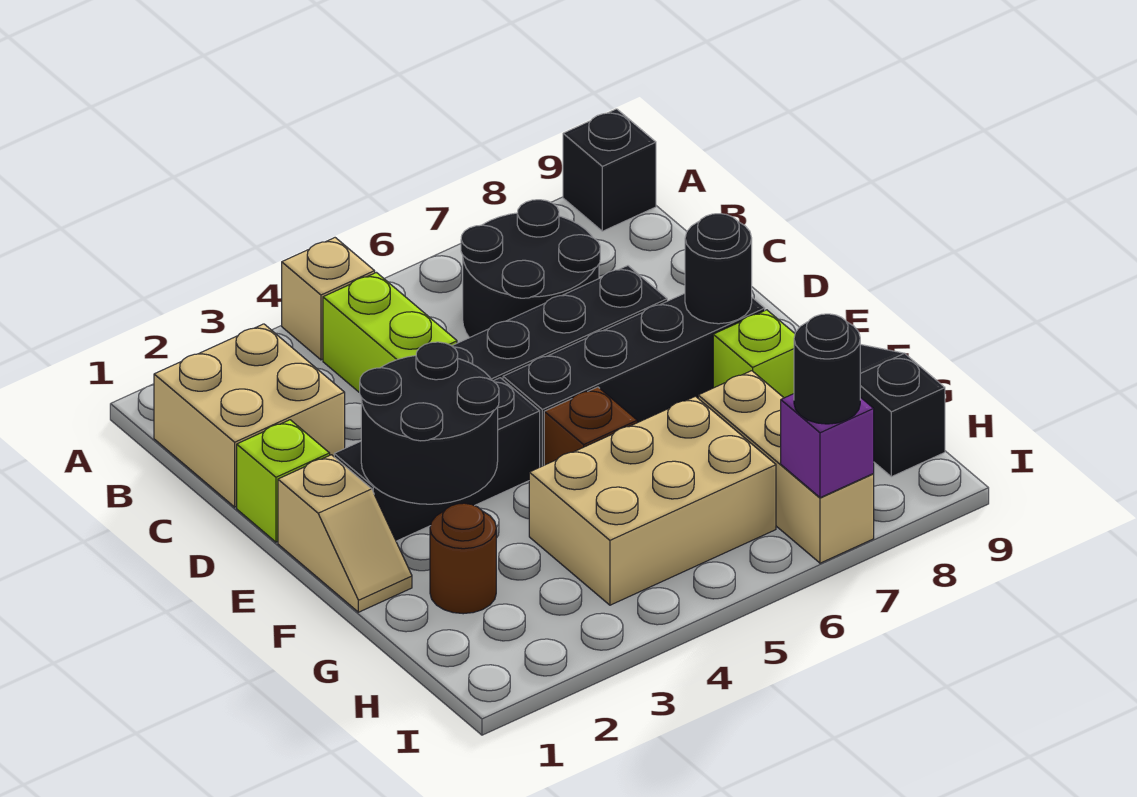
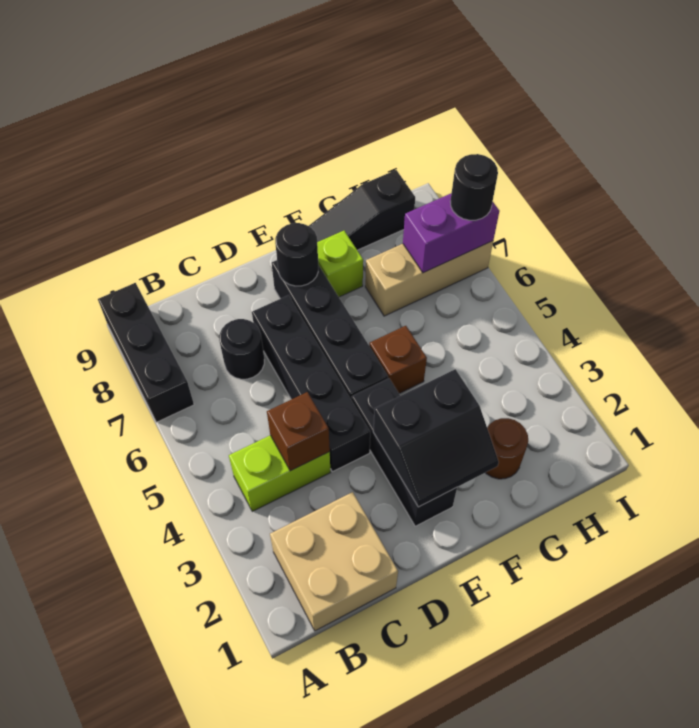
tan 1x1 brick [282,238,375,360] -> none
black 1x1 brick [563,109,656,231] -> black 1x3 brick [98,283,194,422]
black 2x2 round brick [461,200,600,338] -> black 1x1 round brick [219,319,264,379]
none -> brown 1x1 brick [267,392,330,471]
lime 1x1 brick [237,420,330,542] -> none
tan 1x2 slope [278,455,412,612] -> none
black 2x2 round brick [360,342,499,504] -> black 2x2 slope [373,369,499,507]
tan 2x3 brick [529,396,776,605] -> none
purple 1x1 brick [781,394,874,498] -> purple 1x2 brick [403,193,499,273]

